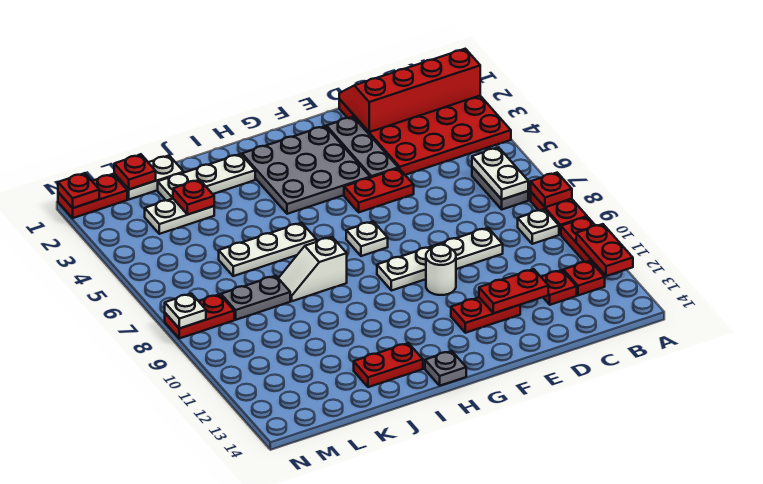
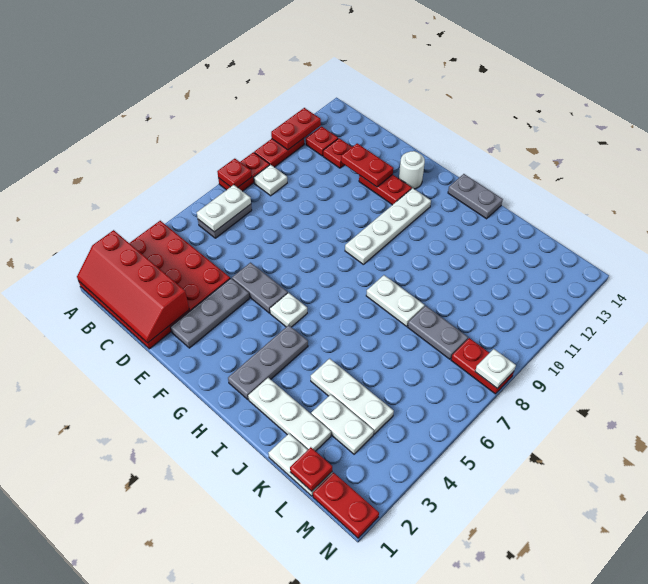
white 1x4 plate [377,228,503,291] -> white 1x4 plate turned to [345,188,431,264]
red 1x2 plate [344,168,414,212] -> grey 1x2 plate [232,263,288,313]
grey 3x3 plate [242,126,370,214] -> grey 1x3 plate [228,325,308,400]
white 1x1 round brick [426,245,456,295] -> white 1x1 round brick moved to [399,151,425,189]
white 1x1 plate [346,221,388,256] -> white 1x1 plate moved to [270,293,307,327]
grey 1x1 plate [425,351,466,386] -> grey 1x2 plate [448,174,503,219]
white 1x3 plate [219,223,316,276] -> white 1x3 plate moved to [311,359,394,434]
white 1x2 slope [278,237,347,301] -> white 1x2 plate [366,275,424,326]
red 1x2 plate [354,343,423,387] -> none
red 1x1 plate [173,180,214,215] -> none
red 1x1 plate [58,173,99,208] -> none

